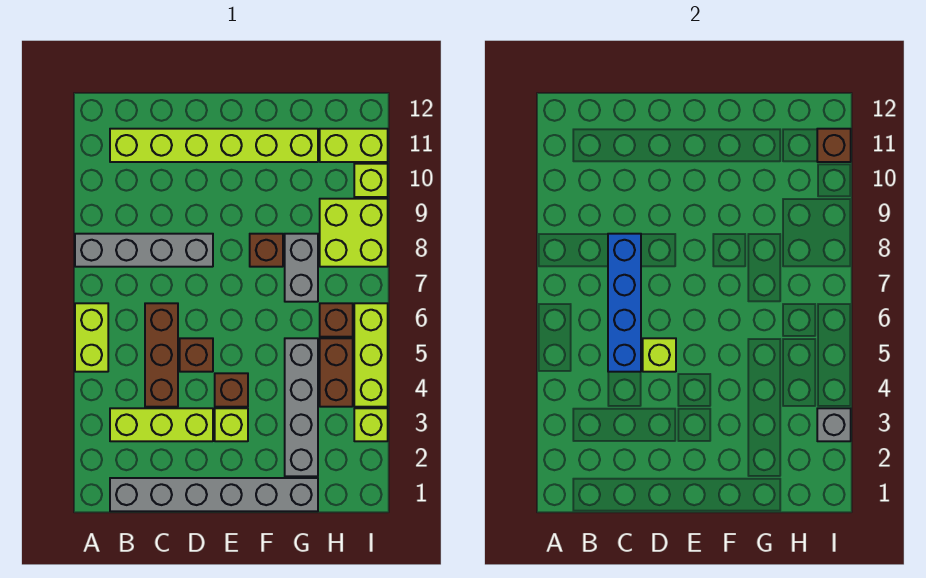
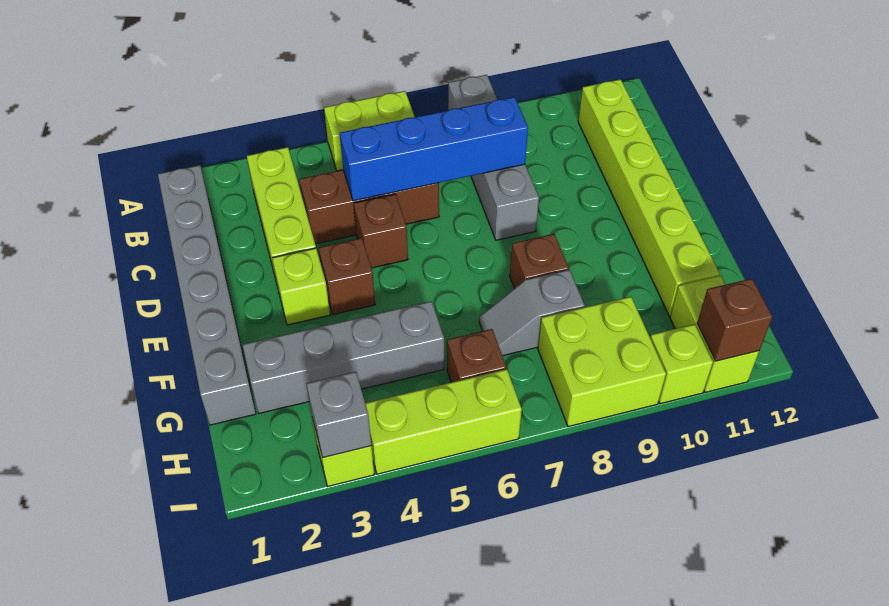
lime 1x1 brick [643,338,676,372] -> none
grey 1x2 brick [285,234,318,302] -> grey 1x2 slope [479,270,585,356]
brown 1x2 brick [320,338,353,407] -> none

